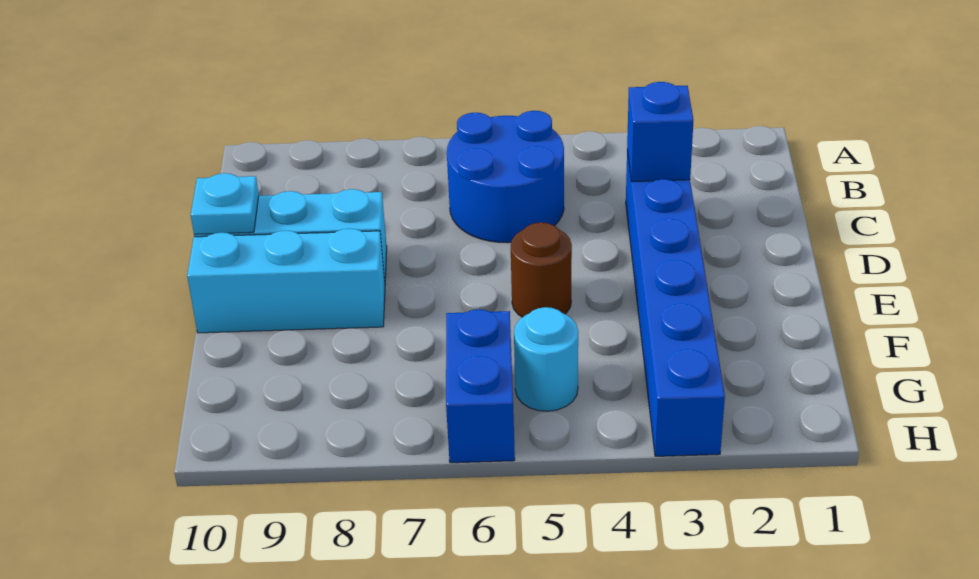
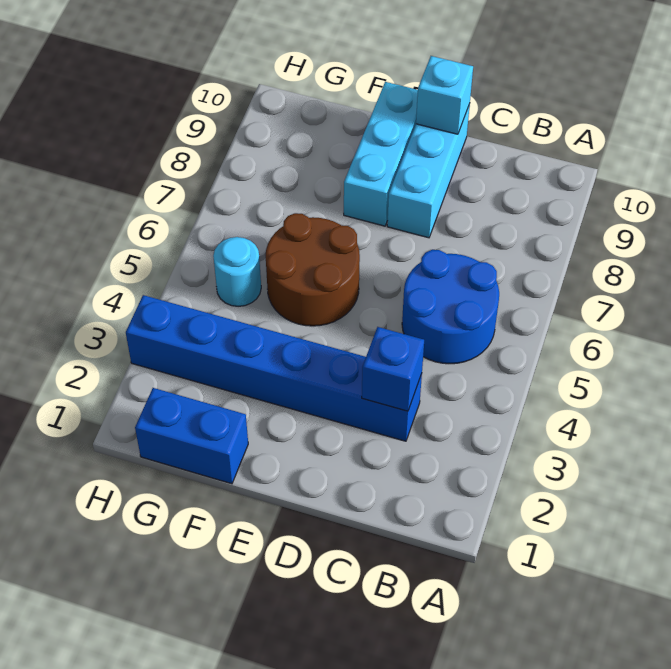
cyan 1x1 plate [191,173,259,234] -> cyan 1x1 brick [416,56,473,134]
brown 1x1 round brick [511,222,572,317] -> brown 2x2 round brick [266,213,360,326]
blue 1x2 brick [446,309,515,463] -> blue 1x2 brick moved to [135,388,248,484]

